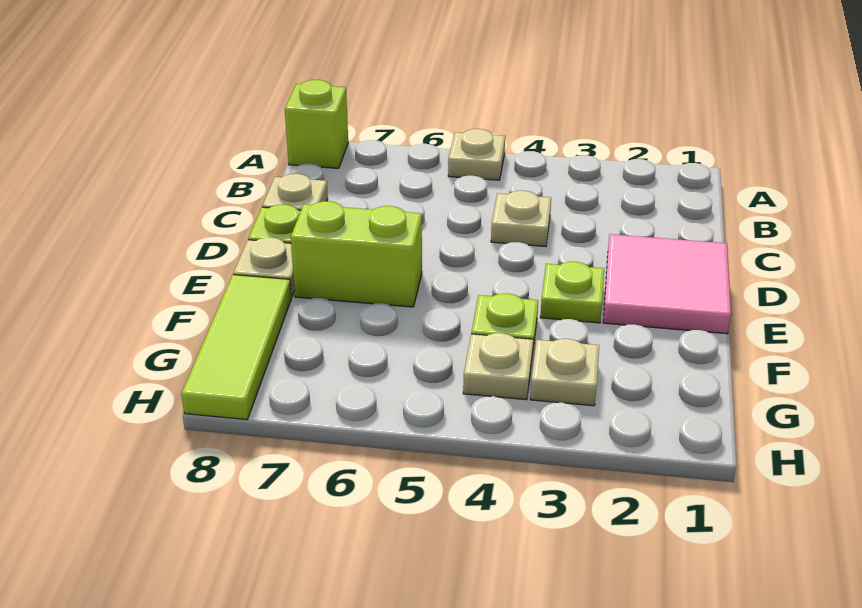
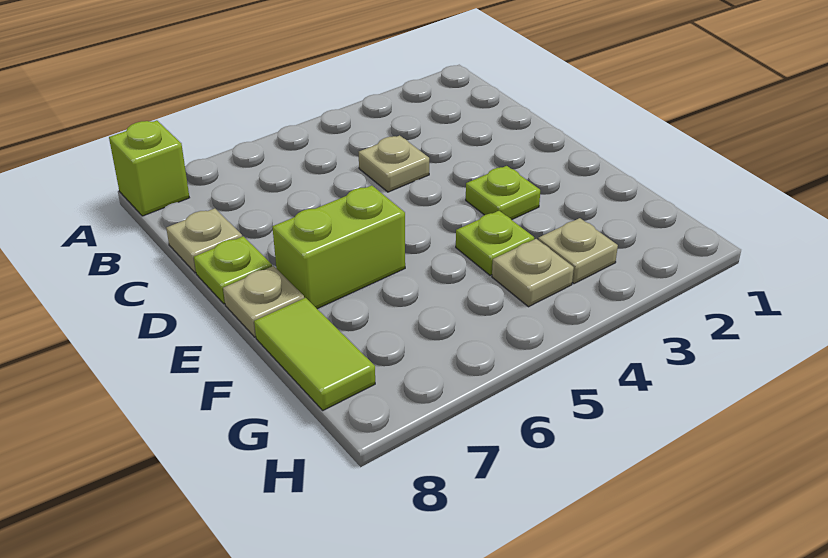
tan 1x1 plate [448,129,505,180] -> none
pink 2x2 tile [603,234,731,334] -> none
lime 1x3 tile [181,275,292,420] -> lime 1x2 tile [254,298,375,410]

